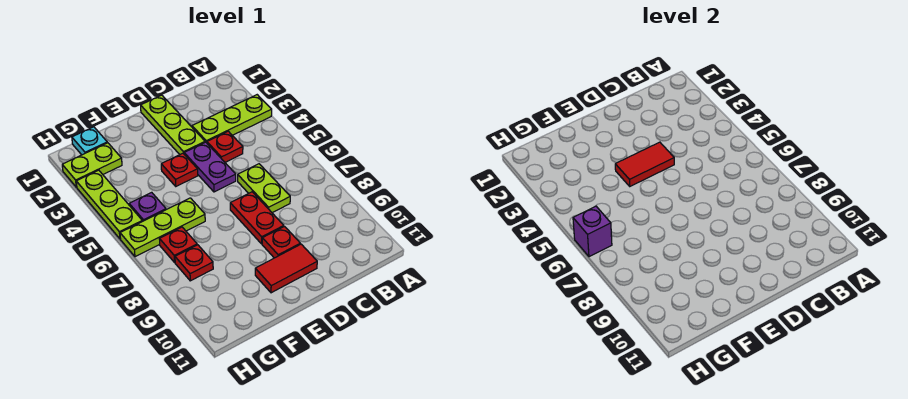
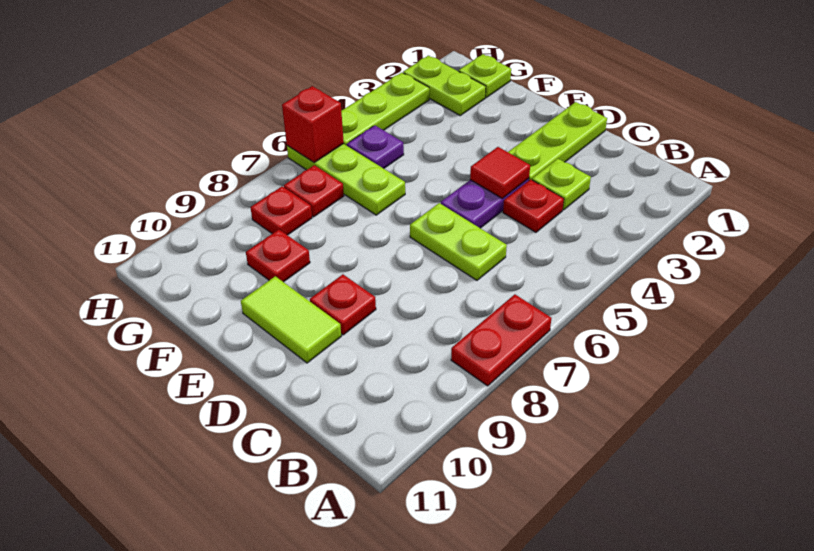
lime 1x3 plate [192,95,272,143] -> lime 1x1 plate [532,159,591,210]
lime 1x2 plate [238,164,290,213] -> lime 1x2 plate turned to [410,203,507,280]
red 1x2 tile [615,142,674,186] -> red 1x1 tile [470,147,530,199]
red 1x2 plate [230,192,284,244] -> red 1x2 plate moved to [451,294,552,386]
red 1x2 tile [255,244,317,293] -> lime 1x2 tile [241,276,341,363]
red 1x1 plate [161,153,198,186] -> red 1x1 plate moved to [246,230,310,282]
cyan 1x1 plate [72,127,107,155] -> lime 1x1 plate [459,54,511,97]
purple 1x1 brick [573,206,612,257] -> red 1x1 brick [282,86,344,162]

